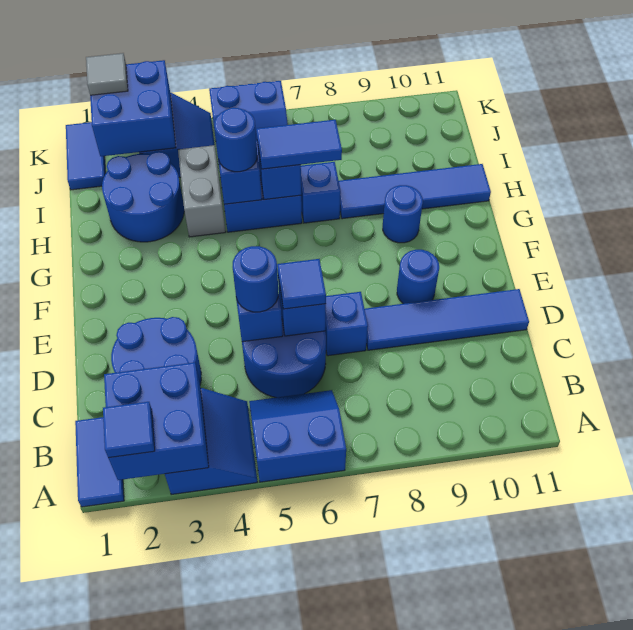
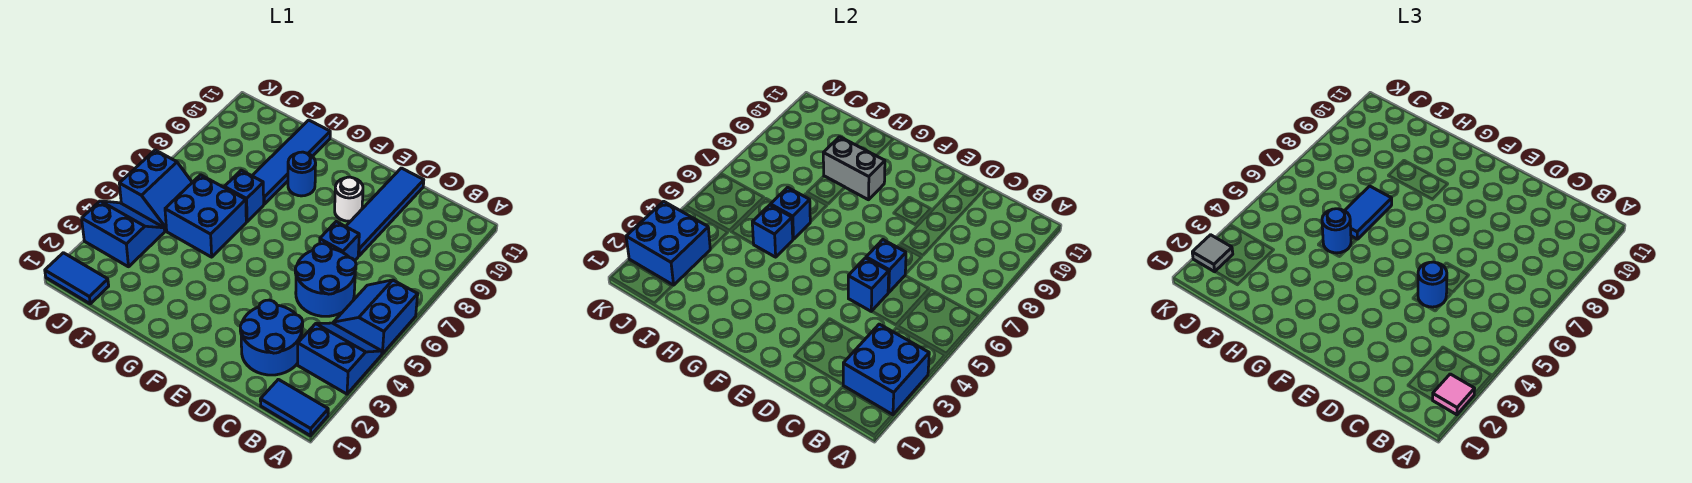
blue 1x1 tile [103,402,155,458] -> pink 1x1 tile [1433,374,1475,415]
blue 1x1 tile [277,259,326,309] -> none
blue 1x1 round brick [397,250,439,304] -> white 1x1 round brick [335,177,363,221]
blue 2x2 round brick [102,152,184,242] -> none
grey 1x2 brick [178,145,226,237] -> grey 1x2 brick moved to [823,137,885,200]

